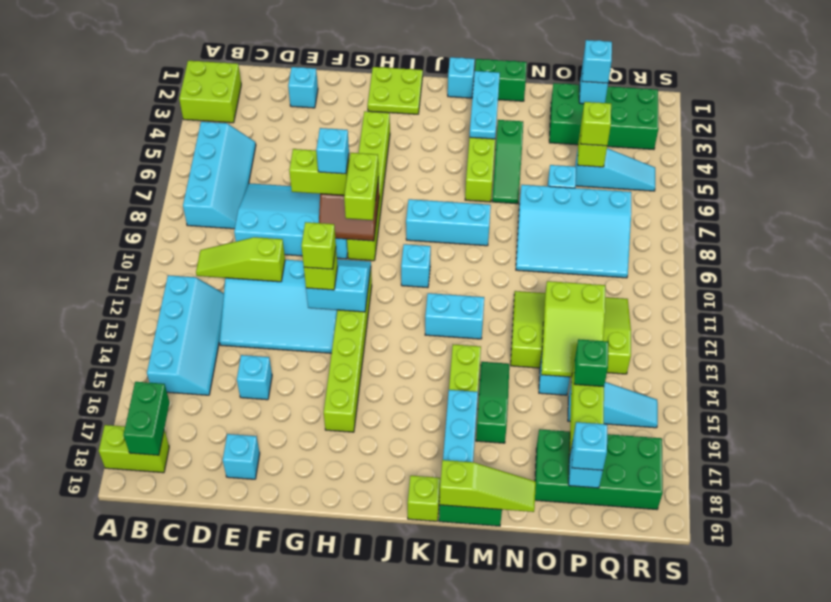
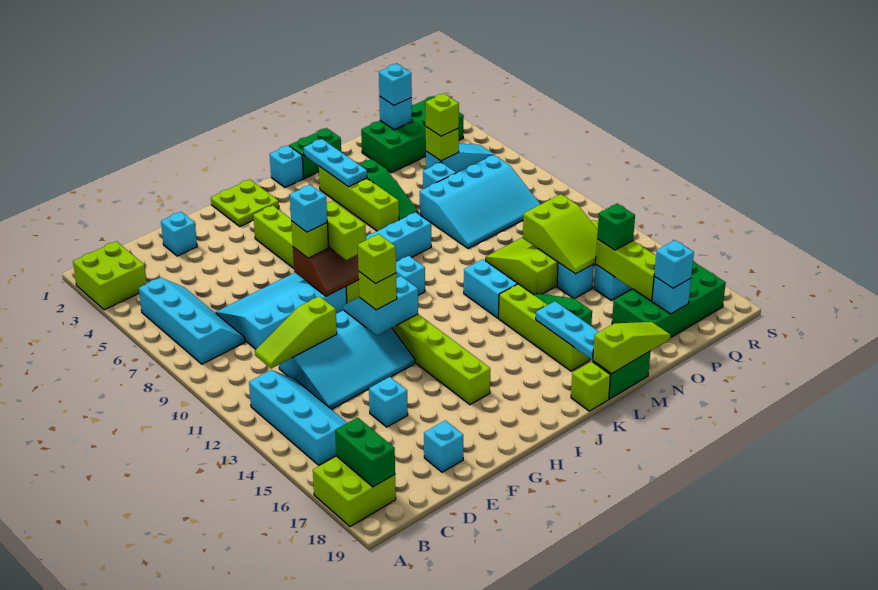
lime 1x2 brick [99,425,169,473] -> lime 2x2 brick [313,456,396,527]
lime 1x2 brick [289,149,349,195] -> lime 1x1 brick [291,221,329,258]
cyan 1x2 brick [425,293,484,339] -> cyan 1x2 brick turned to [464,259,517,318]

